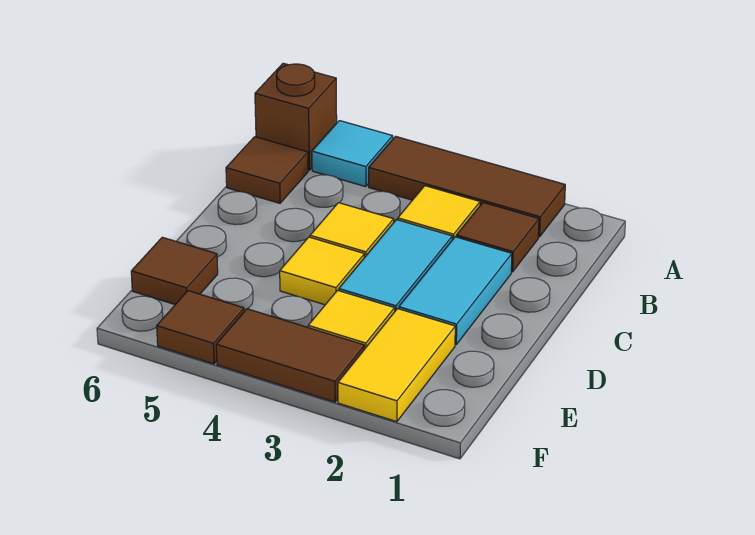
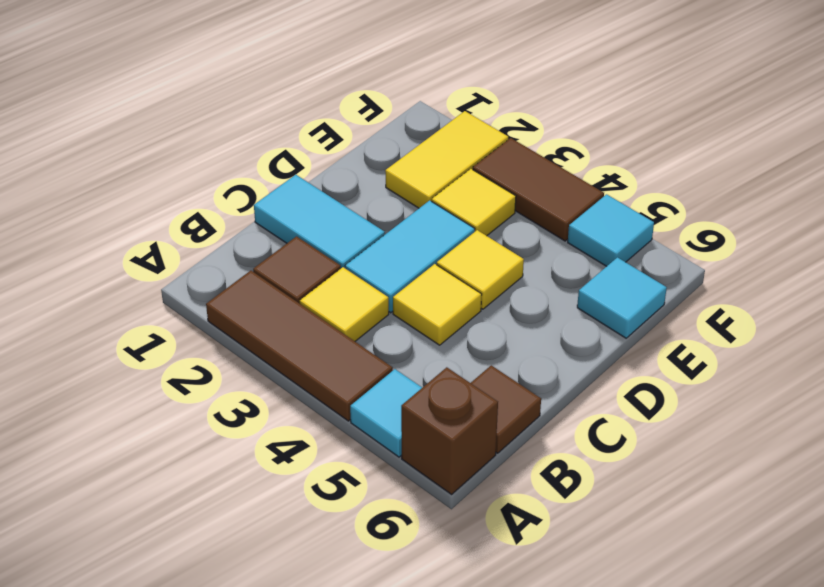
cyan 1x2 tile [399,237,512,345] -> cyan 1x2 tile turned to [254,175,385,268]
brown 1x1 tile [131,237,218,304] -> cyan 1x1 tile [577,257,667,338]
brown 1x1 tile [157,291,244,364] -> cyan 1x1 tile [568,194,654,266]

